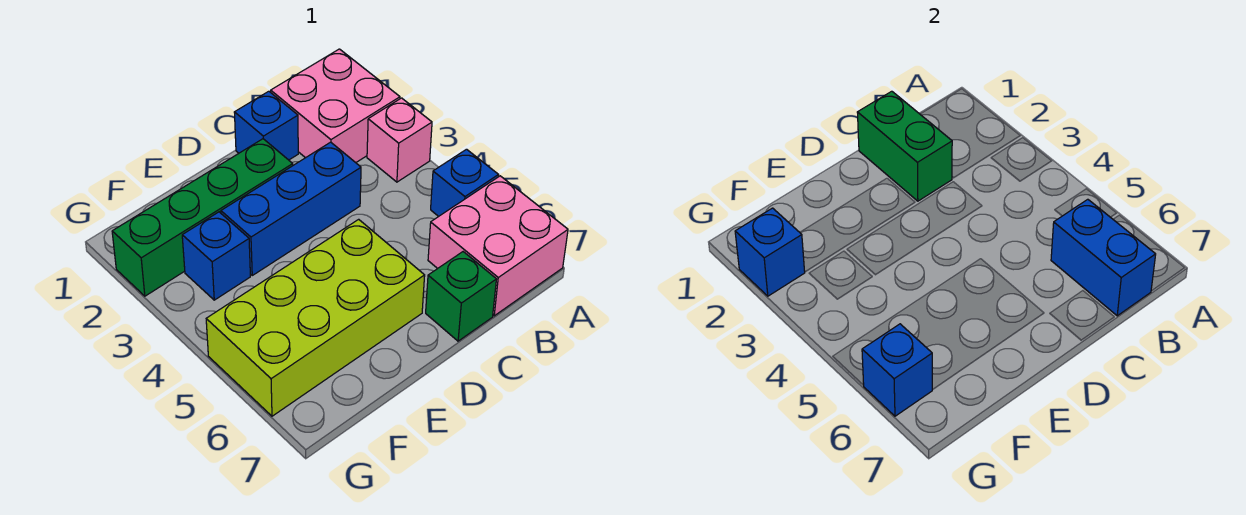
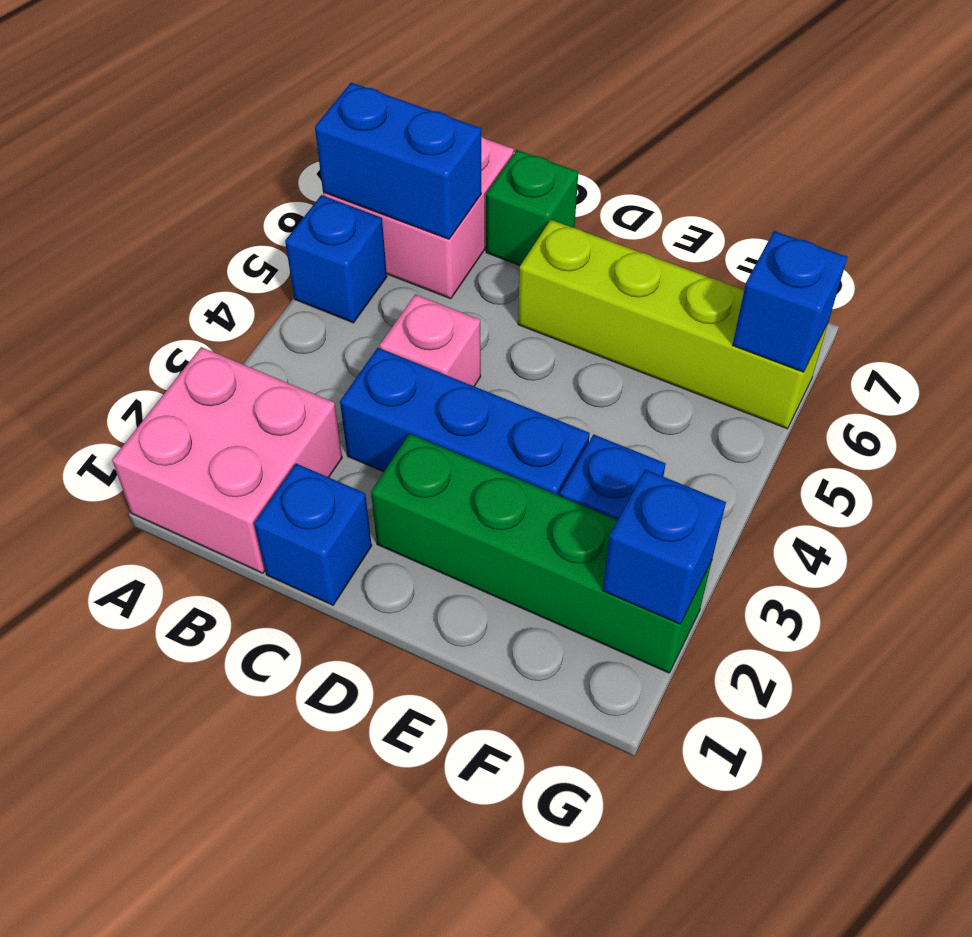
pink 1x1 brick [367,98,432,182] -> pink 1x1 brick moved to [379,294,481,386]
blue 1x2 brick [1051,199,1156,316] -> blue 1x2 brick turned to [315,83,481,239]
green 1x2 brick [857,91,952,201] -> none
lime 2x4 brick [206,219,425,416] -> lime 1x4 brick [518,220,828,429]

